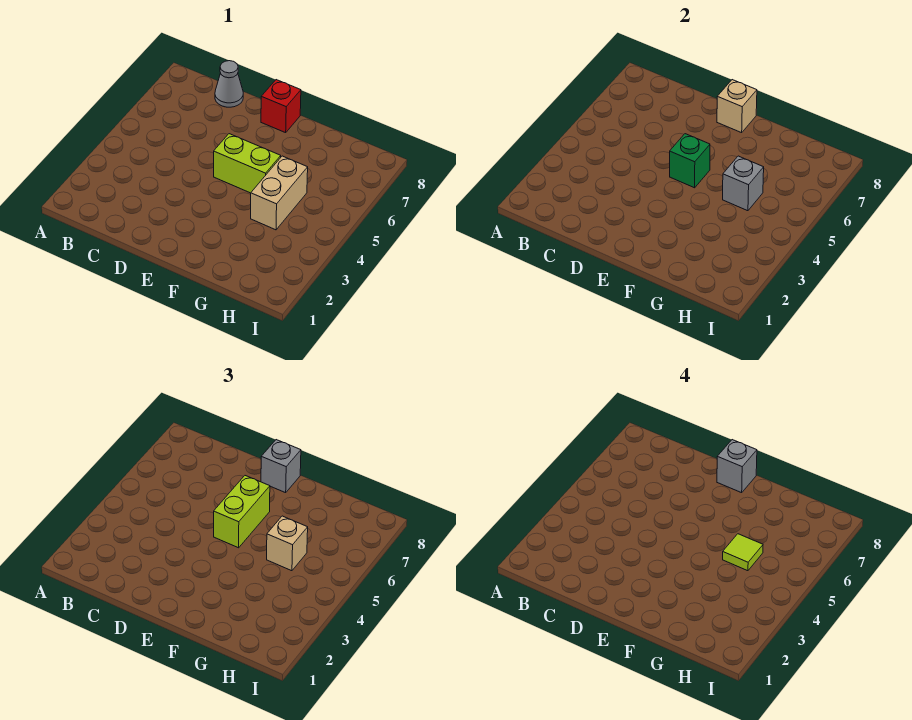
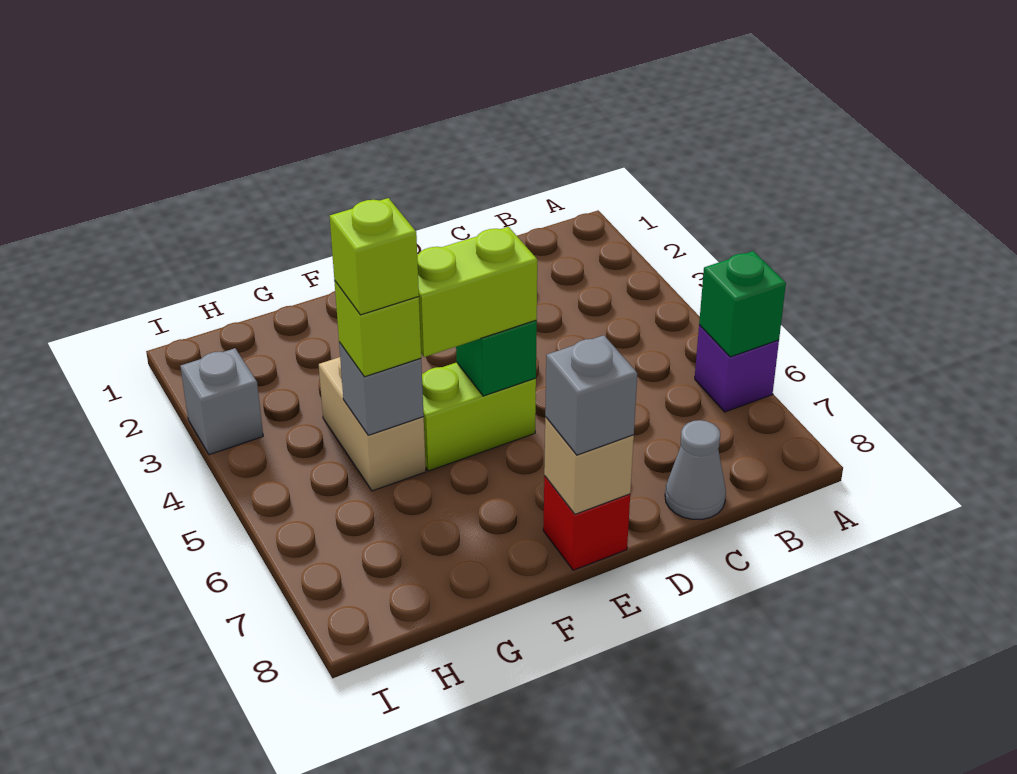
none -> purple 1x1 brick [695,325,779,412]
none -> green 1x1 brick [699,251,786,357]
lime 1x2 brick [214,476,270,548] -> lime 1x2 brick turned to [417,227,537,357]
grey 1x1 brick [717,440,757,493] -> grey 1x1 brick moved to [180,348,263,455]
tan 1x1 brick [267,516,308,571] -> lime 1x1 brick [334,281,421,377]
lime 1x1 tile [723,534,763,571] -> lime 1x1 brick [330,198,419,315]

